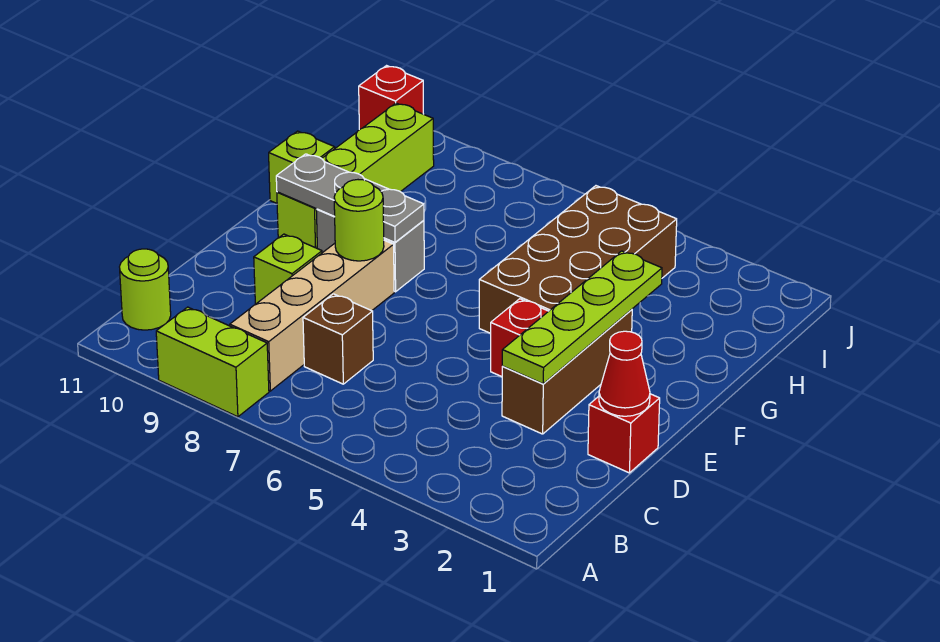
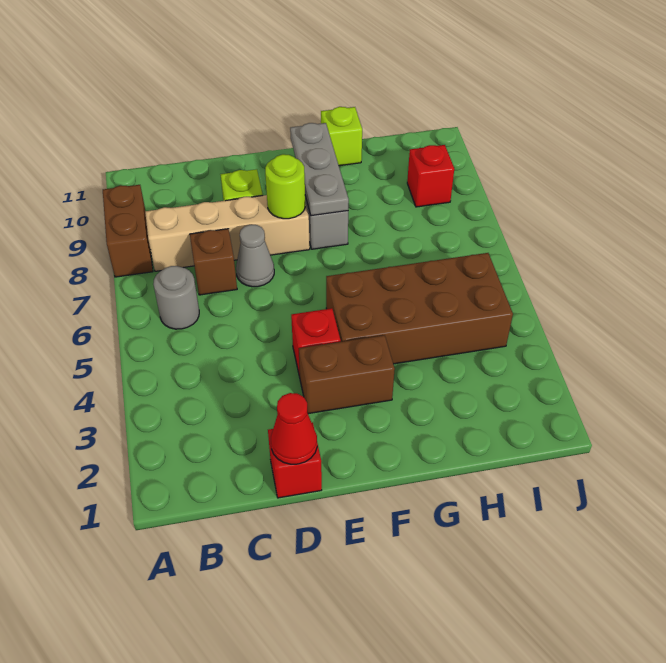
lime 1x2 brick [156,307,269,417] -> brown 1x2 brick [103,185,153,277]
none -> grey 1x1 round brick [153,266,199,329]
lime 1x1 round brick [120,249,171,330] -> none
brown 1x3 brick [502,310,632,434] -> brown 1x2 brick [299,335,395,414]
lime 1x4 plate [502,251,662,384] -> none
none -> grey 1x1 cone [236,225,274,287]
lime 1x4 brick [277,103,434,248] -> none
red 1x1 brick [359,66,423,130] -> red 1x1 brick moved to [407,145,454,207]

